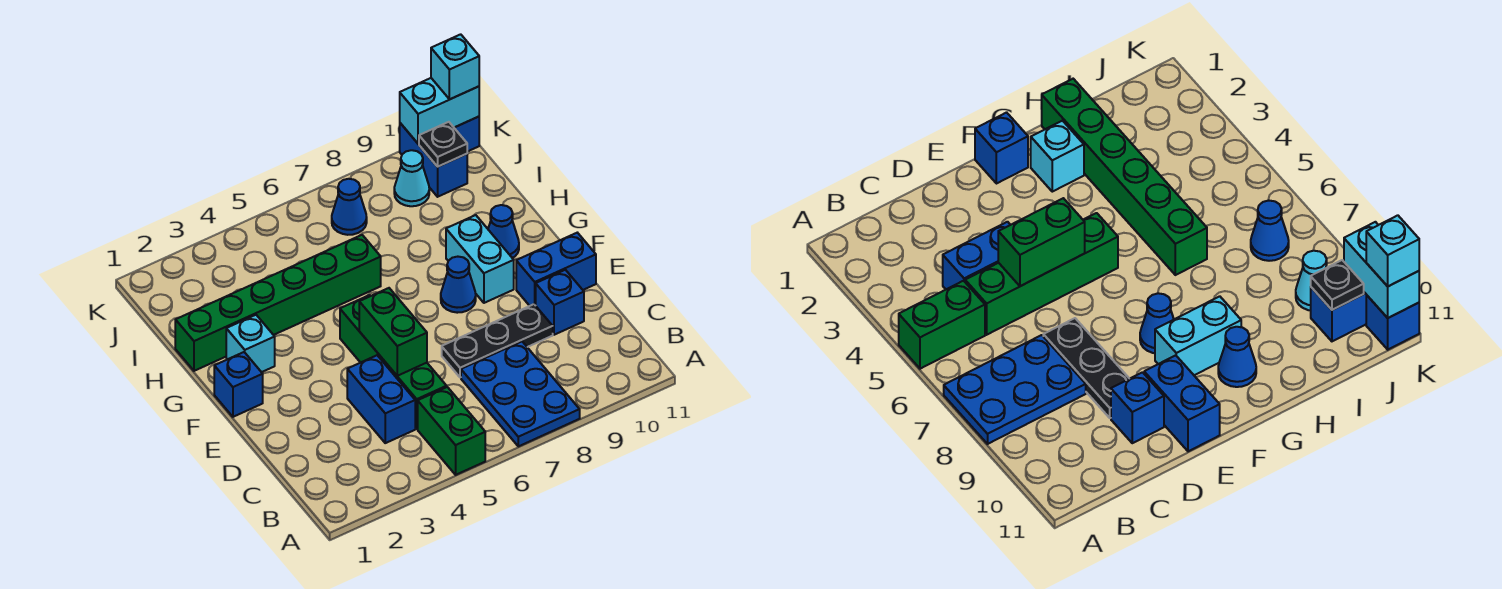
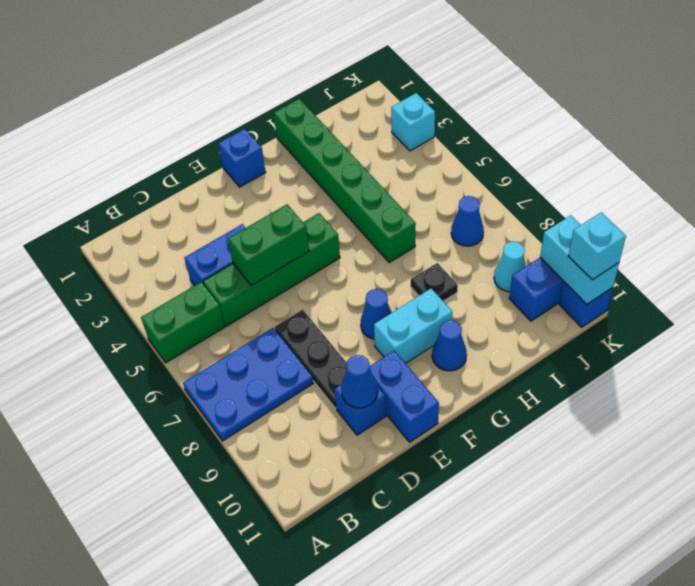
none -> blue 1x1 cone [341,355,378,408]
cyan 1x1 brick [226,315,275,372] -> cyan 1x1 brick moved to [391,93,435,151]
black 1x1 plate [419,122,467,167] -> black 1x1 plate moved to [411,263,458,301]

